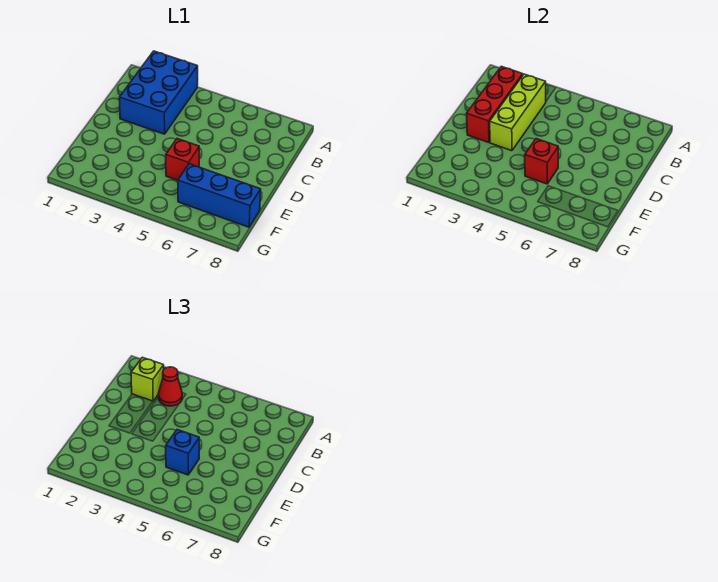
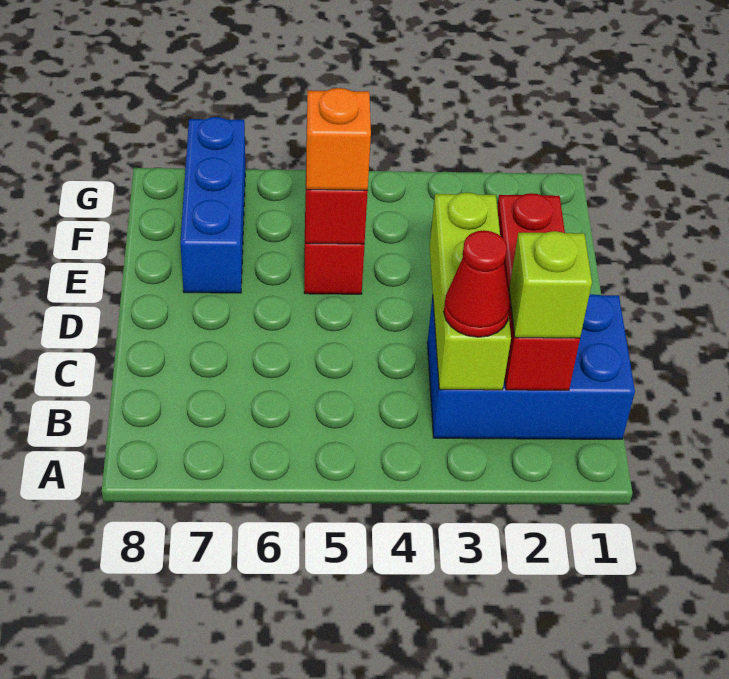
blue 2x3 brick [119,51,198,134] -> blue 2x3 brick turned to [427,294,635,439]
blue 1x1 brick [166,430,199,475] -> orange 1x1 brick [306,88,371,190]
blue 1x3 brick [178,164,261,227] -> blue 1x3 brick turned to [180,117,245,293]

